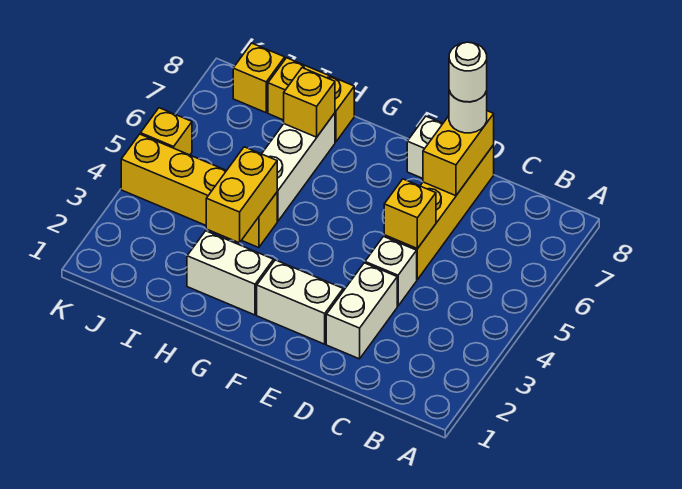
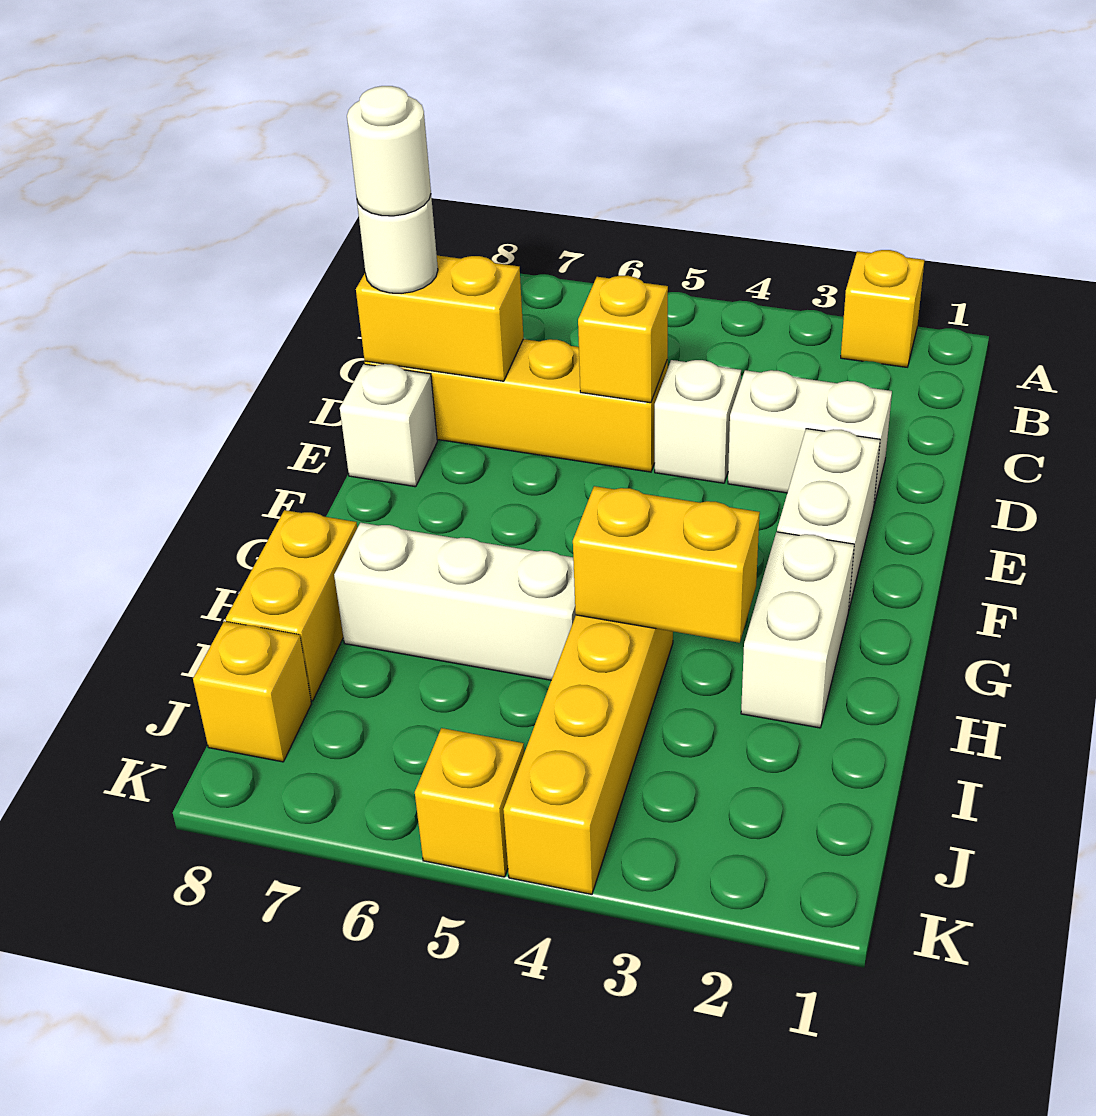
yellow 1x1 brick [284,68,335,137] -> yellow 1x1 brick moved to [841,250,924,367]

